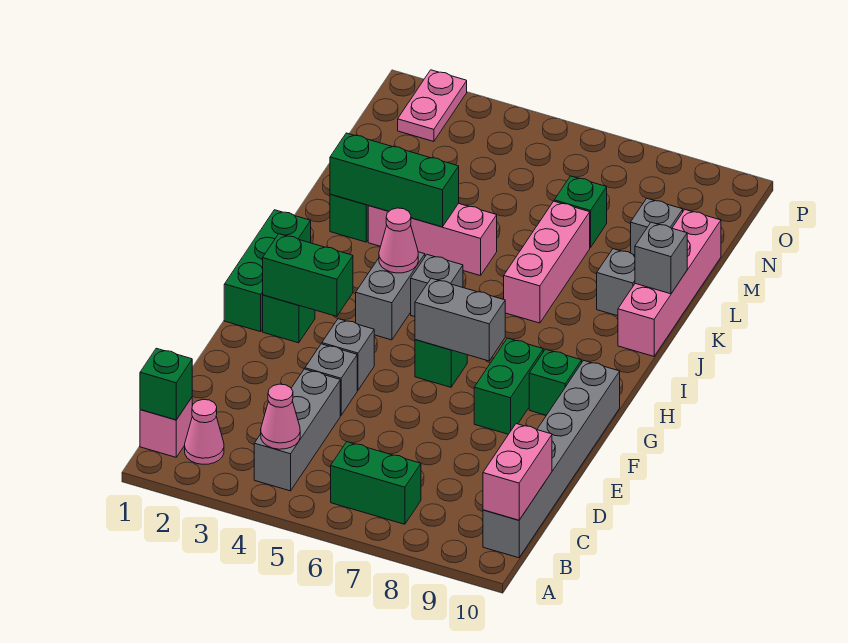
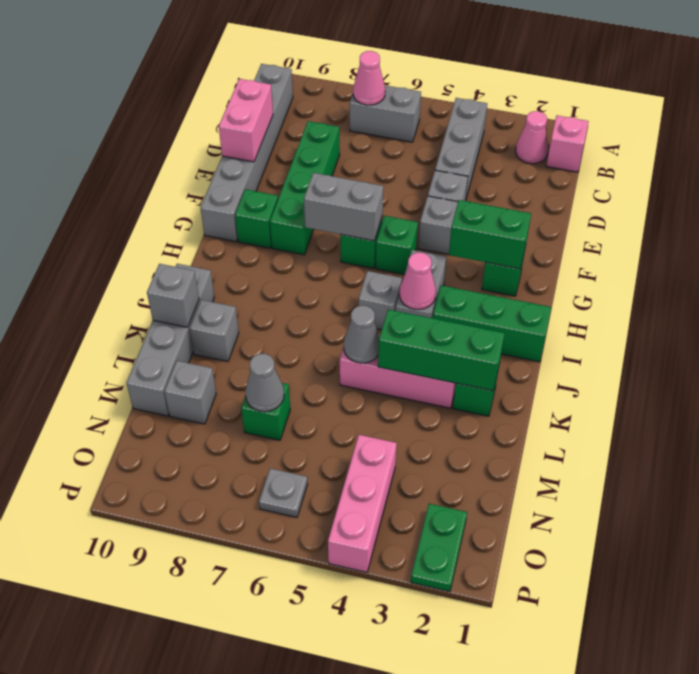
green 1x1 brick [140,348,192,420] -> green 1x1 brick moved to [376,216,418,275]
pink 1x1 cone [261,384,300,449] -> pink 1x1 cone moved to [353,51,385,105]
green 1x2 brick [331,442,421,524] -> grey 1x2 brick [350,85,421,142]
pink 1x2 brick [483,424,552,520] -> pink 1x2 brick moved to [219,79,273,162]
green 1x2 brick [474,338,543,434] -> green 1x4 brick [270,121,340,255]
green 1x3 brick [224,210,311,332] -> green 1x3 brick turned to [433,285,551,362]
pink 1x3 brick [504,201,590,323] -> pink 1x3 brick moved to [328,435,397,572]
pink 1x4 brick [618,210,721,356] -> grey 1x4 brick [126,264,214,416]
none -> grey 1x1 cone [344,306,380,363]
none -> grey 1x1 cone [245,354,284,412]
pink 1x2 plate [398,70,467,142] -> green 1x2 plate [411,504,467,592]
none -> grey 1x1 plate [259,468,308,517]

